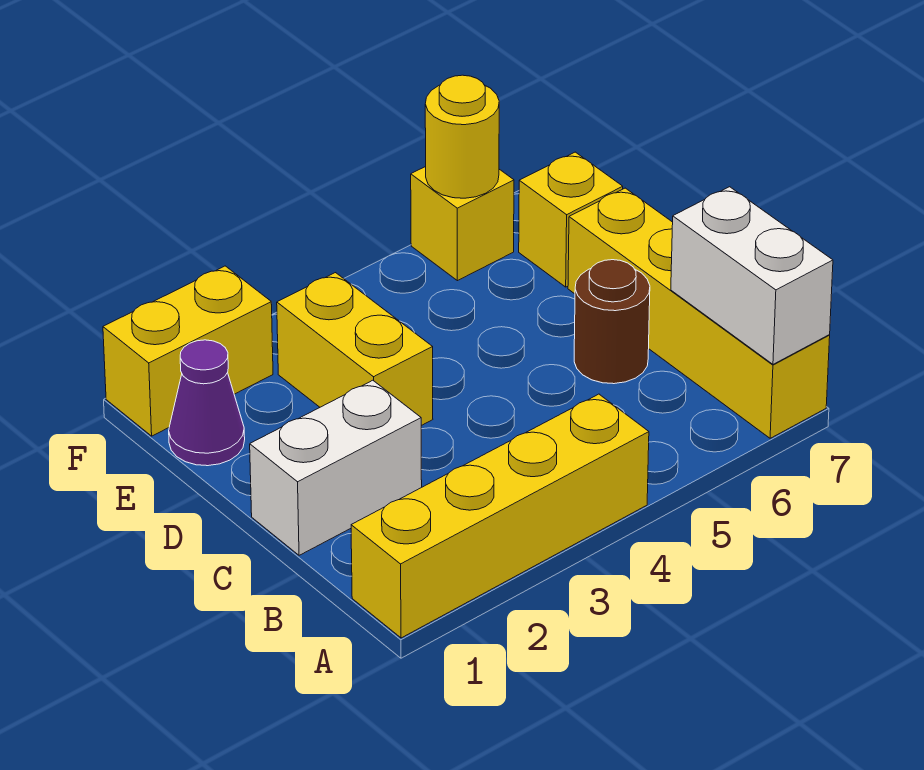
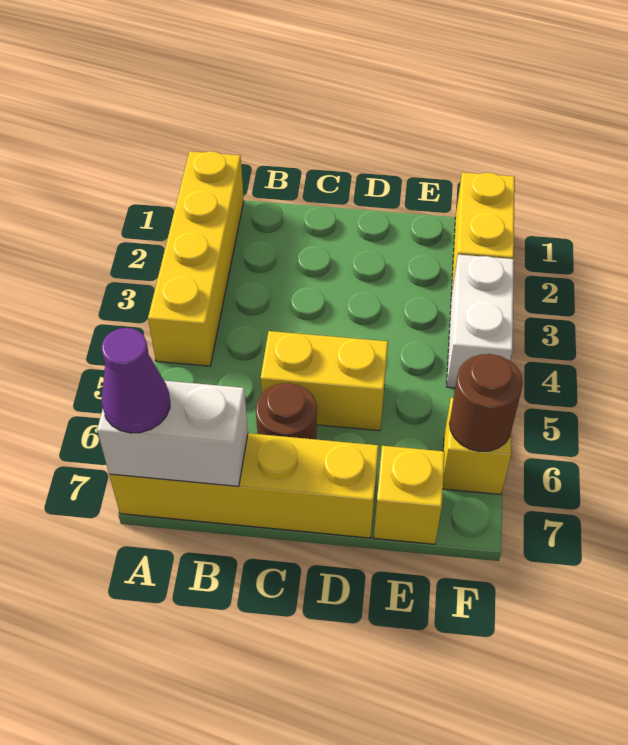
white 1x2 brick [250,380,422,555] -> white 1x2 brick moved to [447,255,514,388]
yellow 1x2 brick [277,273,433,426] -> yellow 1x2 brick moved to [261,331,388,431]
purple 1x1 cone [169,340,245,466] -> purple 1x1 cone moved to [102,328,170,433]
yellow 1x1 round brick [425,75,499,198] -> brown 1x1 round brick [449,354,523,451]

